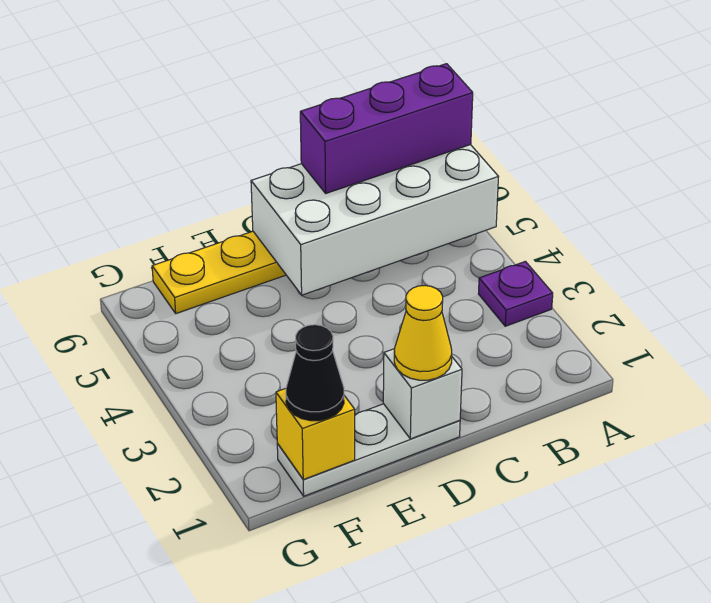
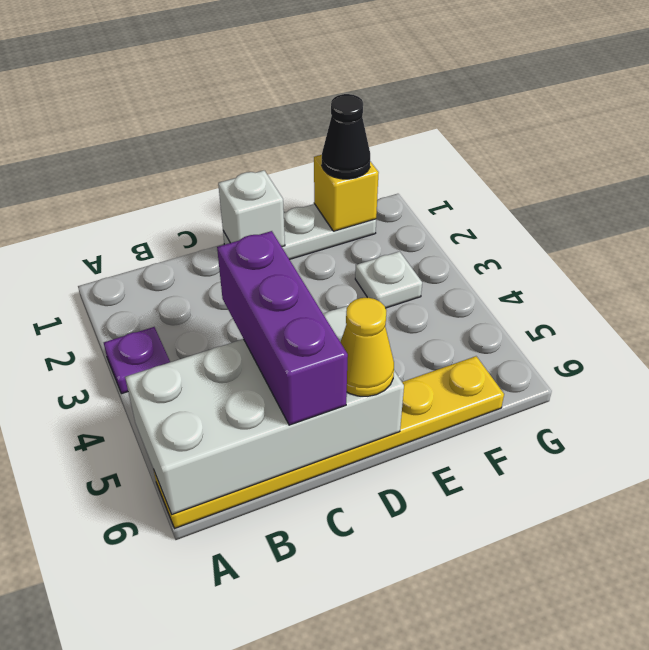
purple 1x3 brick [300,64,473,193] -> purple 1x3 brick turned to [217,231,348,425]
yellow 1x1 cone [394,285,452,380] -> yellow 1x1 cone moved to [341,298,394,396]
none -> white 1x1 plate [355,251,422,308]

